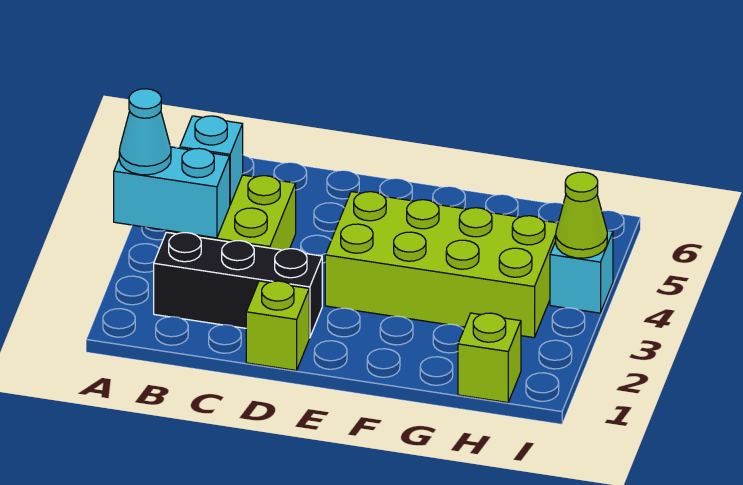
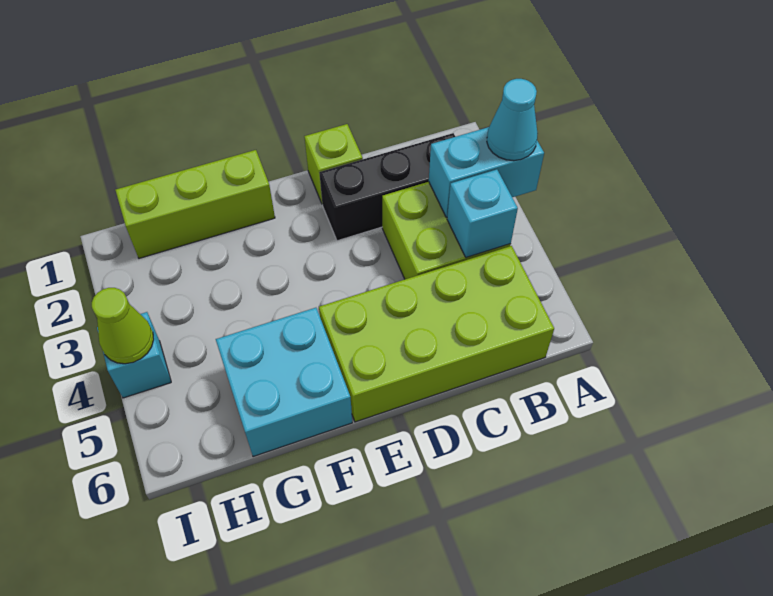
lime 2x4 brick [325,192,558,338] -> lime 2x4 brick moved to [319,246,554,422]
none -> cyan 2x2 brick [216,308,352,457]
lime 1x1 brick [458,313,521,403] -> lime 1x3 brick [115,150,275,258]

